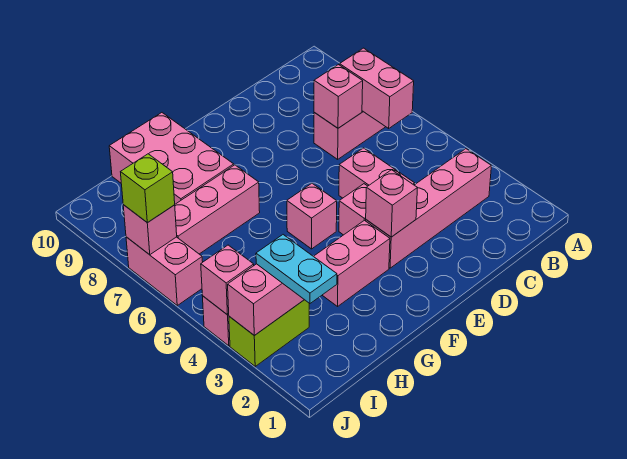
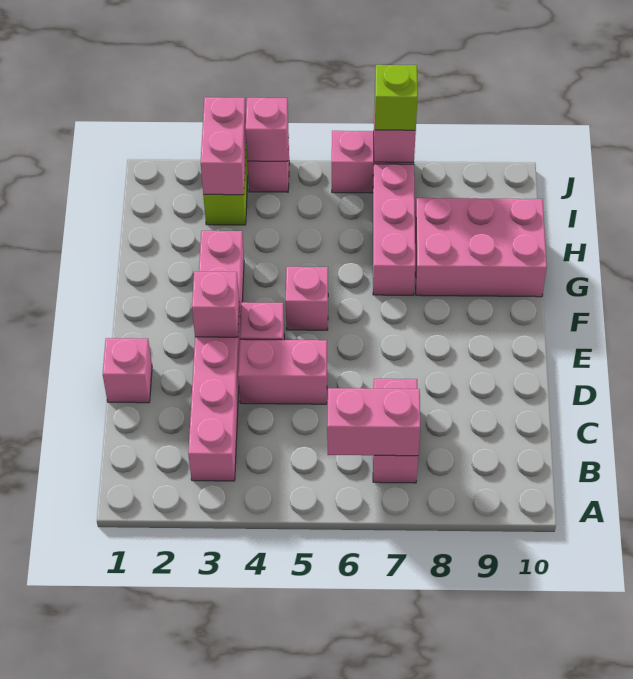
pink 1x1 brick [314,65,363,128] -> pink 1x1 brick moved to [103,338,152,403]
cyan 1x2 plate [256,235,337,304] -> none

